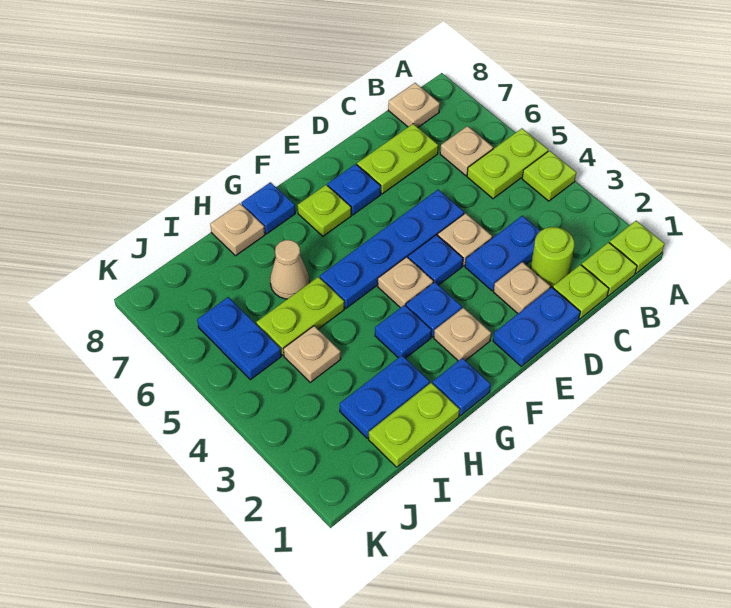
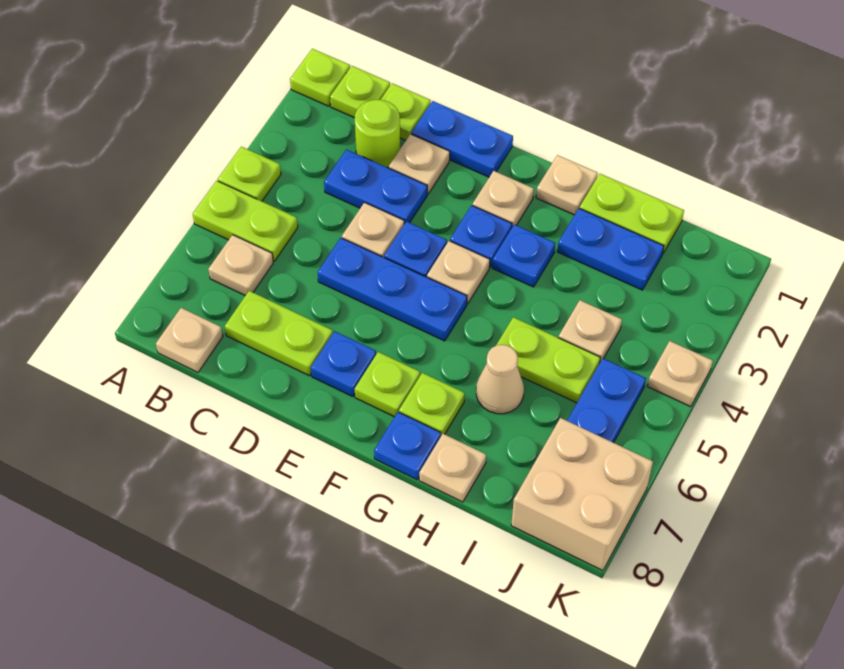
blue 1x4 plate [320,190,464,308] -> blue 1x3 plate [318,238,467,341]
blue 1x1 plate [433,358,491,416] -> tan 1x1 plate [536,155,598,215]
none -> lime 1x1 plate [399,373,465,436]
none -> tan 2x2 brick [511,418,653,571]
none -> tan 1x1 plate [647,341,713,407]

